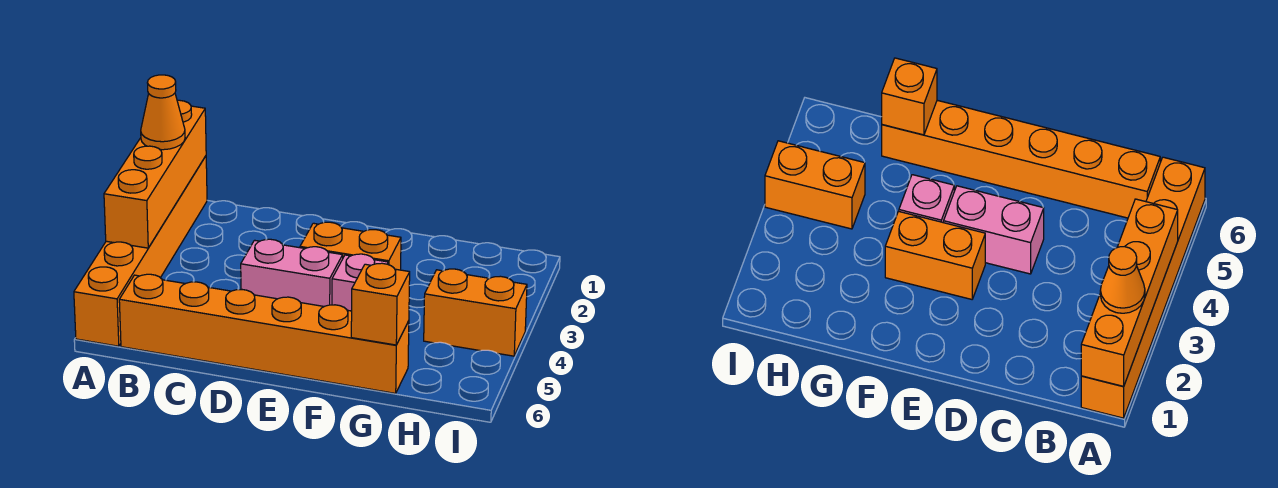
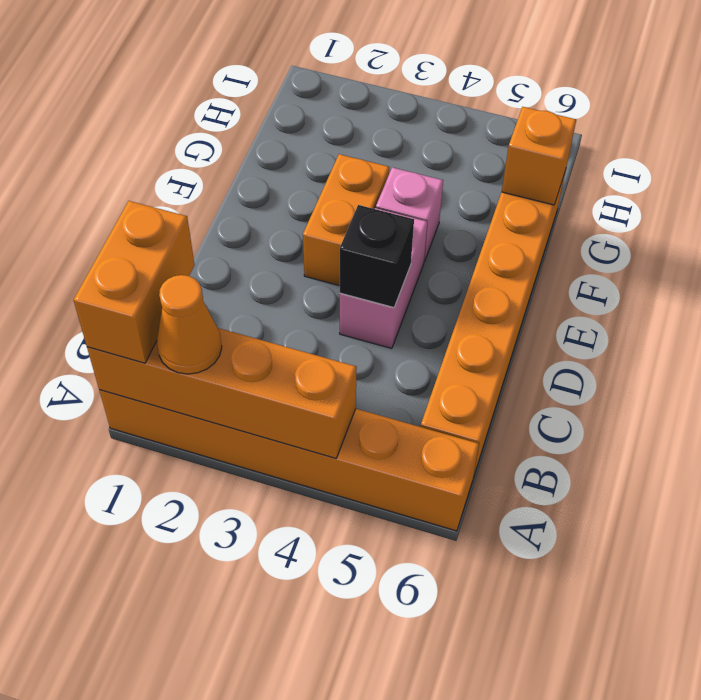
none -> black 1x1 brick [340,205,414,308]
orange 1x2 brick [424,269,527,356] -> orange 1x2 brick moved to [74,201,195,363]

